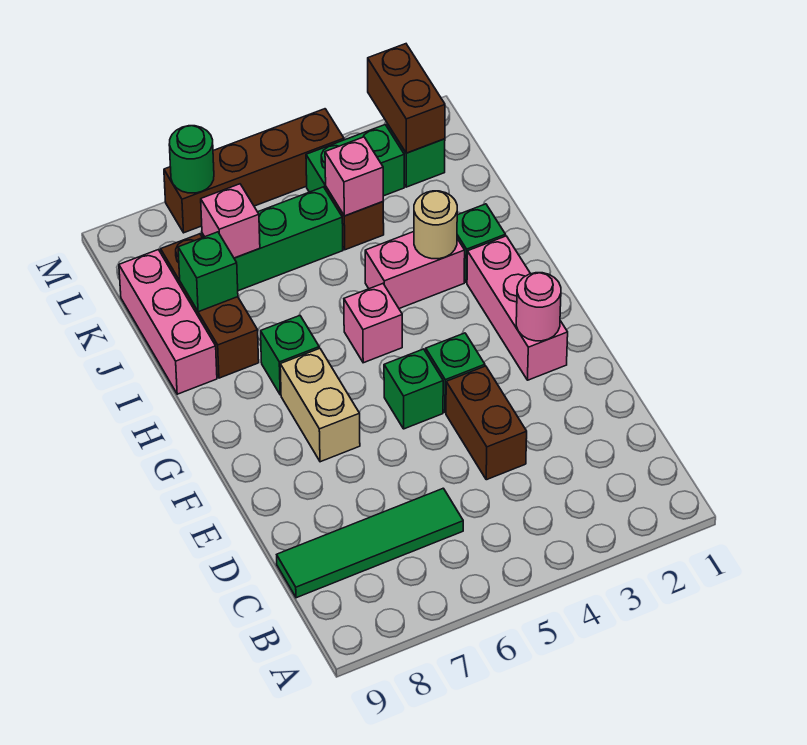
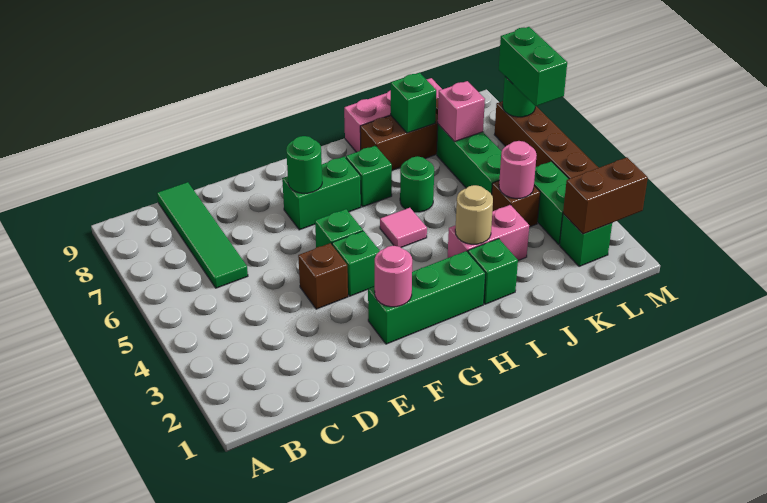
brown 1x2 brick [446,366,527,480] -> brown 1x1 brick [298,243,348,309]
pink 1x3 brick [467,236,568,380] -> green 1x3 brick [368,251,485,344]
tan 1x2 brick [280,348,360,462] -> green 1x2 brick [282,157,361,230]
none -> green 1x1 round brick [286,136,322,193]
pink 1x1 brick [344,284,402,363] -> pink 1x1 tile [380,208,427,247]
pink 1x2 brick [365,232,465,309] -> pink 1x2 brick turned to [448,205,529,261]
none -> green 1x1 round brick [400,156,434,212]
pink 1x1 brick [325,137,383,216] -> pink 1x1 round brick [499,141,537,198]
none -> green 1x2 brick [499,27,567,106]

